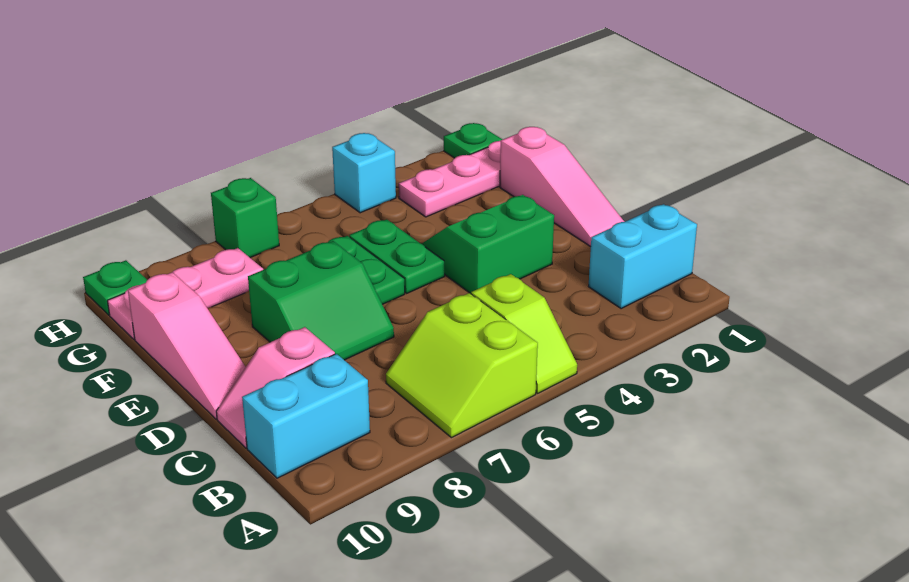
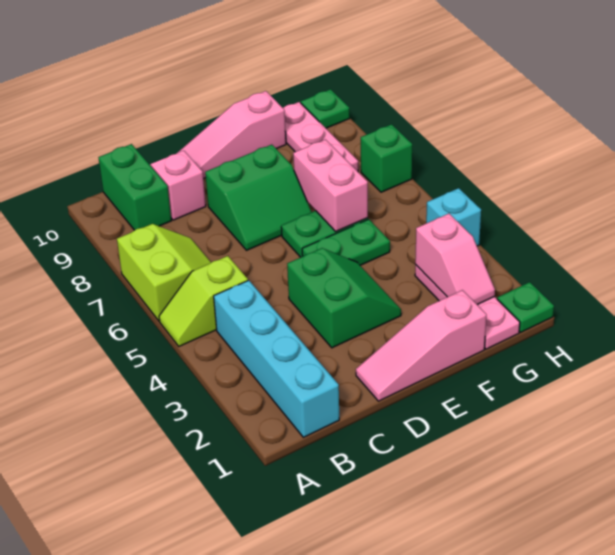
lime 2x2 slope [386,293,538,438] -> lime 2x2 slope turned to [117,224,211,321]
cyan 1x2 brick [588,204,697,309] -> cyan 1x4 brick [214,280,339,437]
cyan 1x2 brick [242,354,370,478] -> green 1x2 brick [98,144,171,230]
green 2x2 slope [248,241,394,360] -> green 2x2 slope turned to [205,145,311,250]
none -> pink 1x2 brick [293,140,368,232]
none -> pink 1x2 slope [415,214,495,305]

